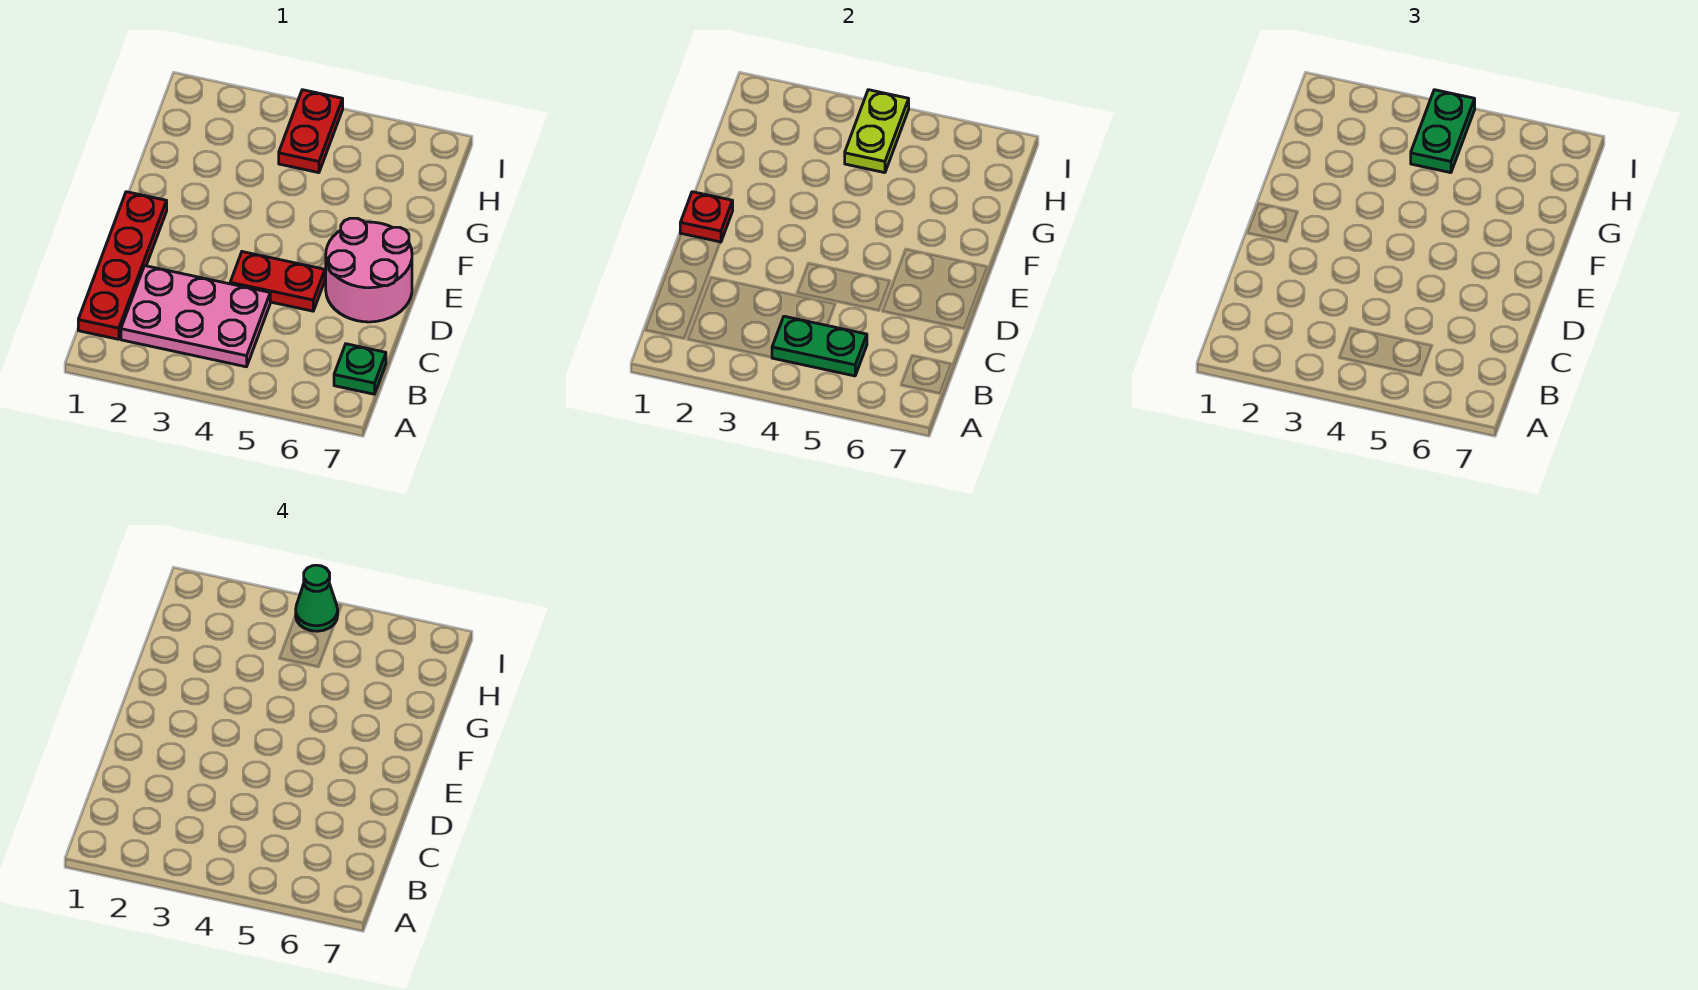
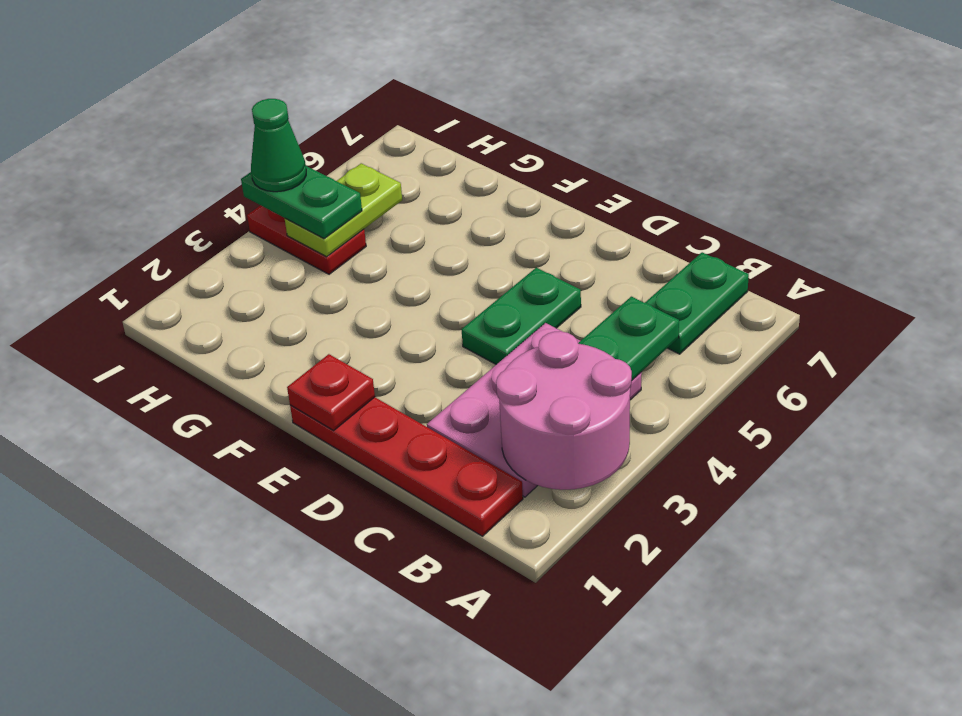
green 1x1 plate [334,344,386,394] -> green 1x2 plate [645,252,749,354]
red 1x2 plate [230,252,325,311] -> green 1x2 plate [462,268,581,365]
pink 2x2 round brick [326,218,412,322] -> pink 2x2 round brick moved to [496,331,632,490]
lime 1x2 plate [845,90,909,173] -> lime 1x2 plate turned to [285,163,402,257]

